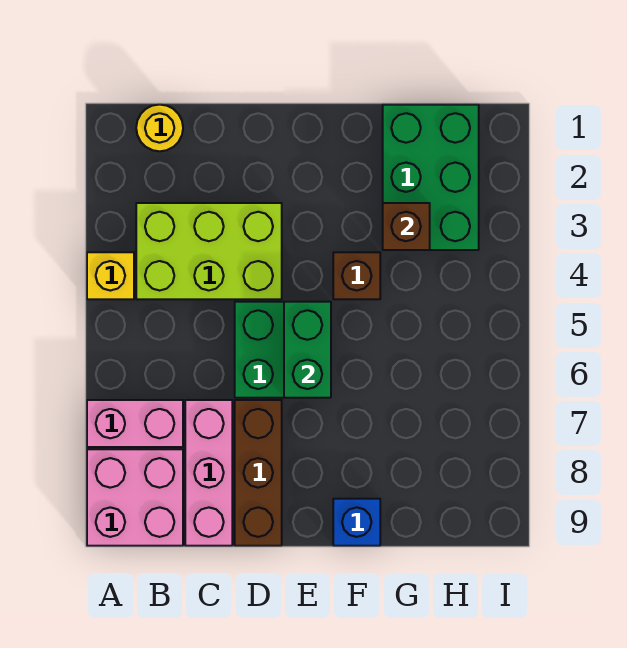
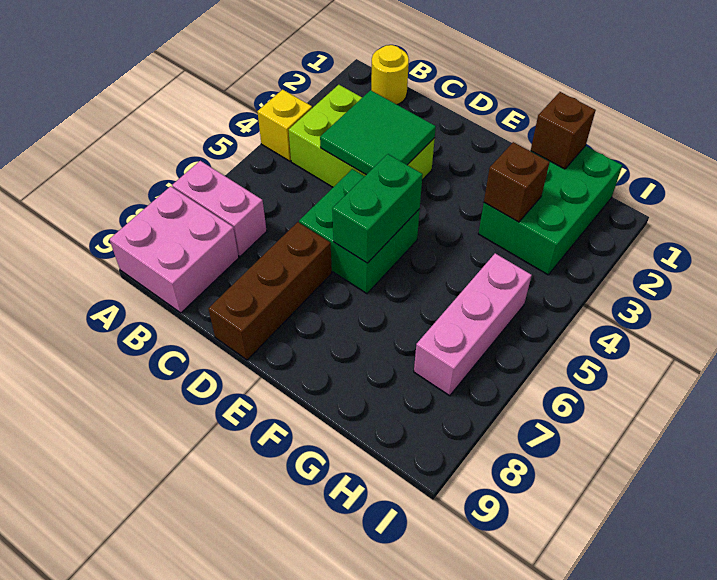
none -> green 2x2 tile [320,90,436,175]
pink 1x3 brick [185,400,232,546] -> pink 1x3 brick moved to [414,253,532,396]
brown 1x1 brick [333,252,380,299] -> brown 1x1 brick moved to [531,92,596,169]
blue 1x1 brick [333,499,380,546] -> none

